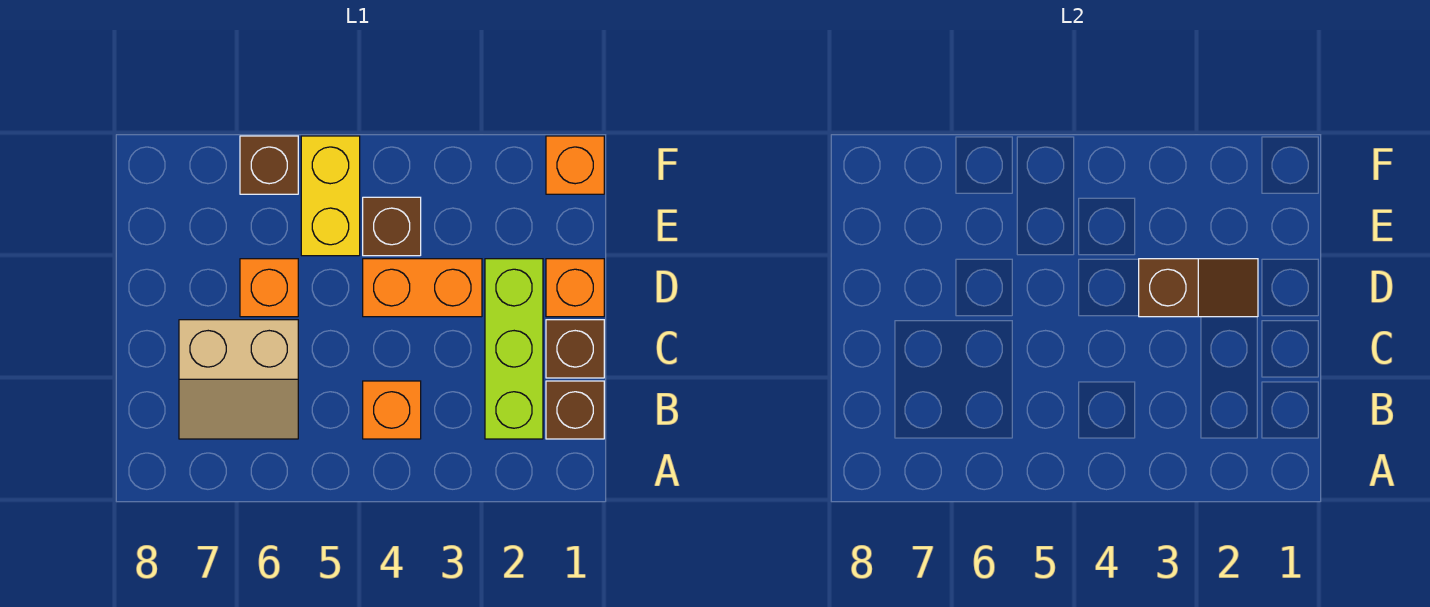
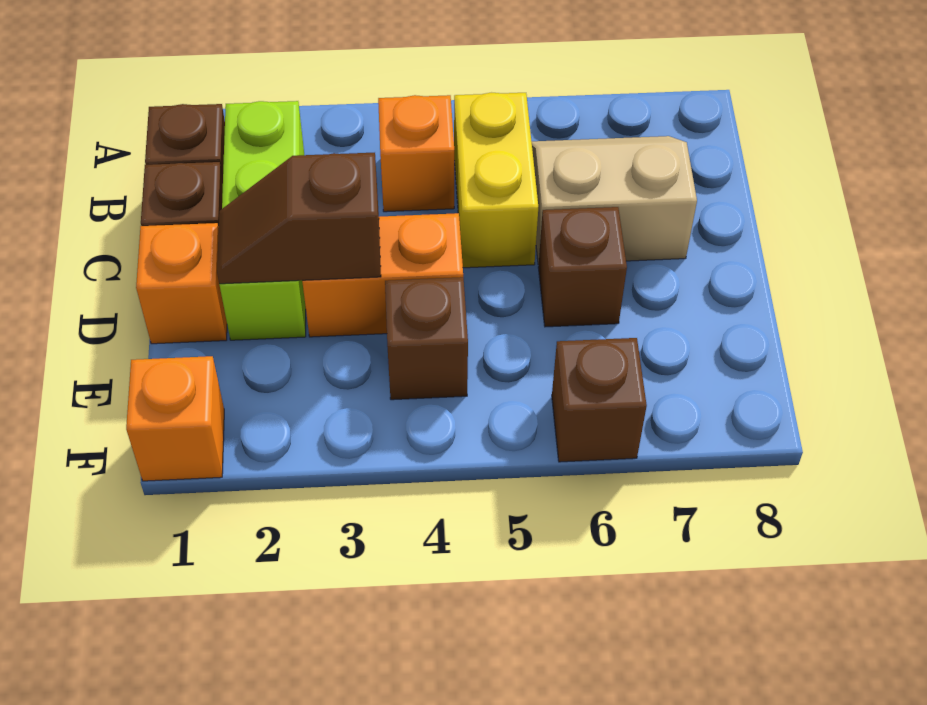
orange 1x1 brick [240,259,298,317] -> brown 1x1 brick [538,207,627,327]
yellow 1x2 brick [301,136,360,256] -> yellow 1x2 brick moved to [454,93,538,268]

